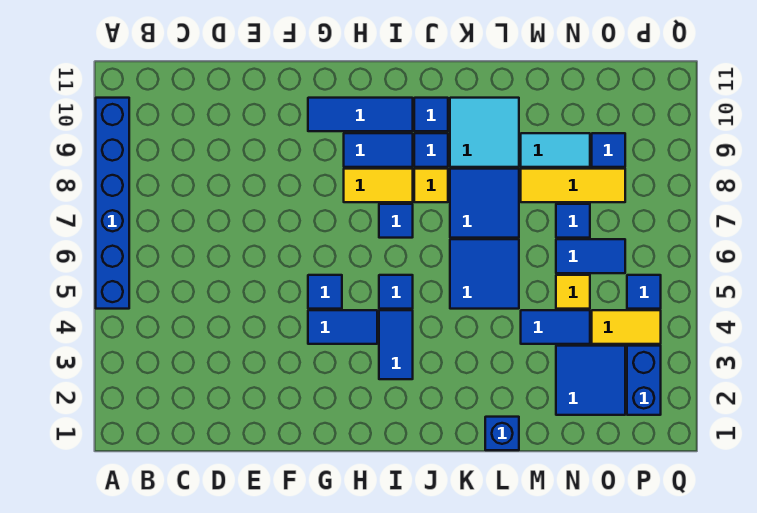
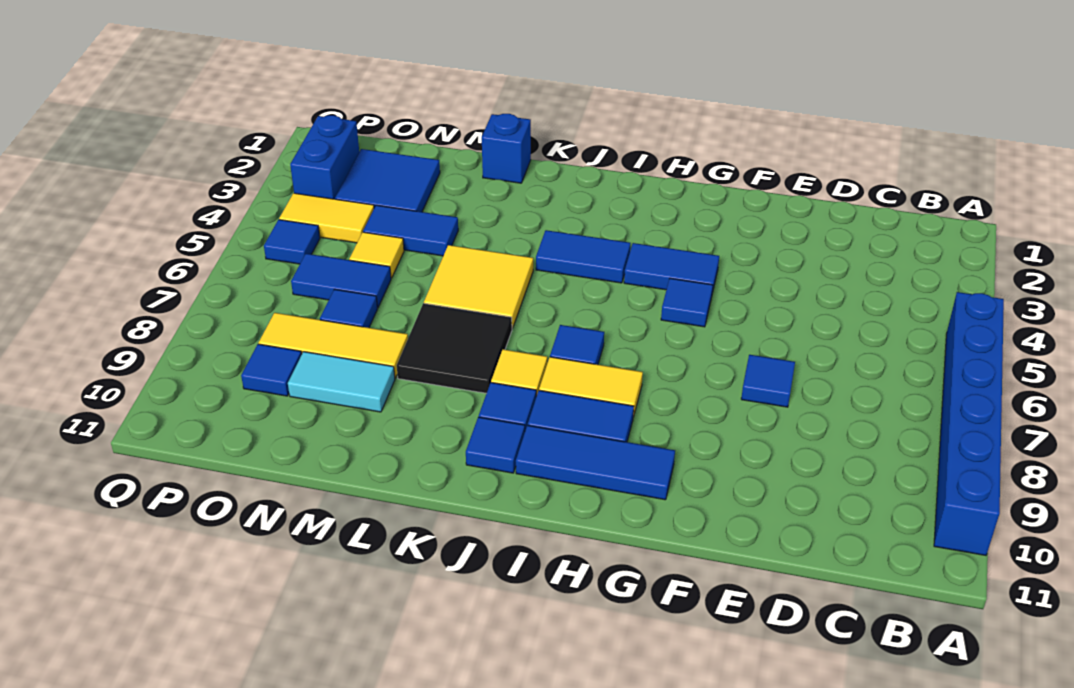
blue 1x2 tile [379,310,413,379] -> blue 1x2 tile turned to [536,230,630,283]
blue 1x1 tile [379,275,413,309] -> blue 1x1 tile moved to [741,355,795,407]
blue 2x2 tile [450,239,519,309] -> yellow 2x2 tile [424,245,533,329]
blue 2x2 tile [450,169,519,238] -> black 2x2 tile [397,303,512,393]
cyan 2x2 tile [450,98,519,167] -> none

